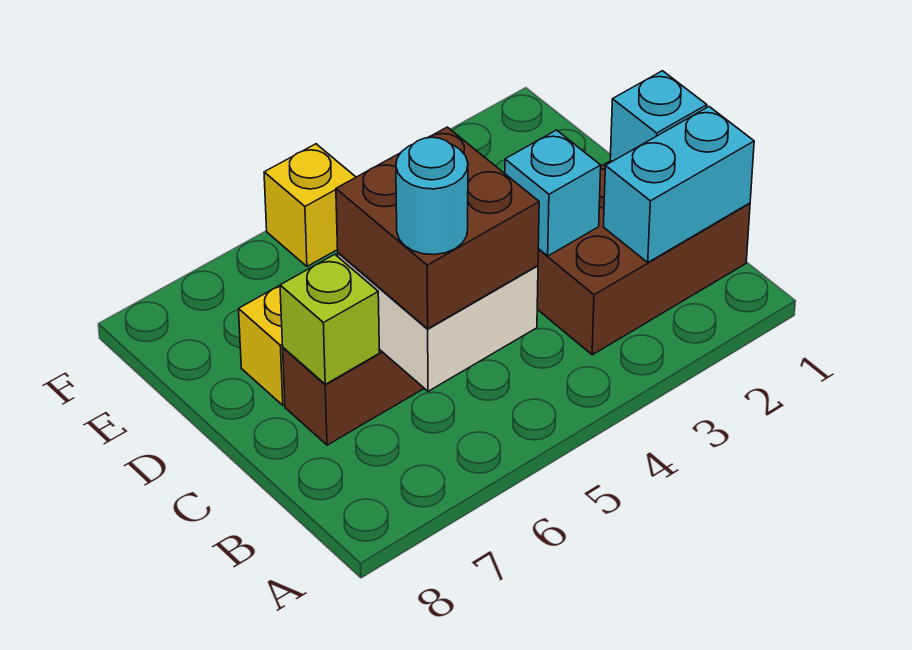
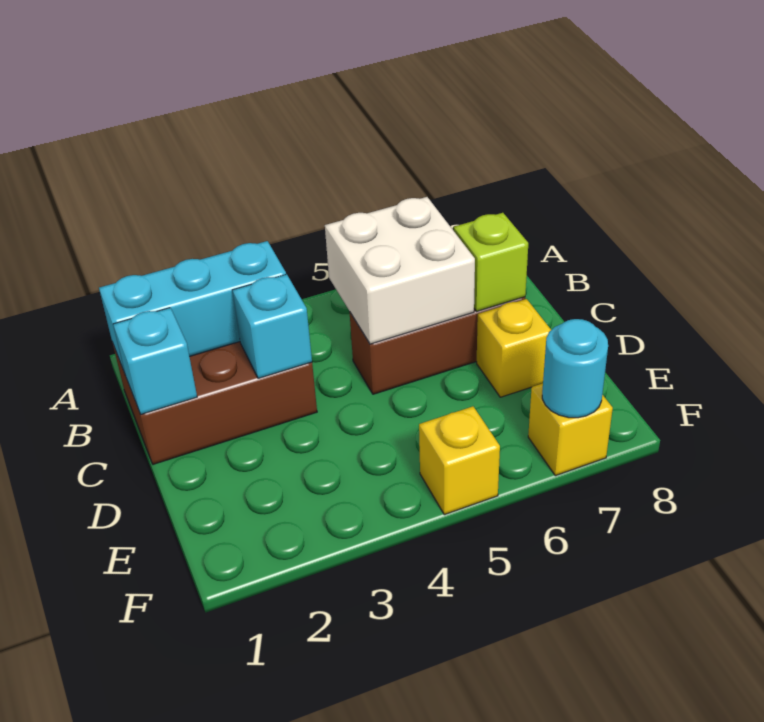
cyan 1x2 brick [603,107,754,262] -> cyan 1x3 brick [99,241,286,373]
brown 2x2 brick [336,127,539,329] -> none
cyan 1x1 round brick [396,137,468,255] -> cyan 1x1 round brick moved to [542,319,608,418]
none -> yellow 1x1 brick [528,383,613,476]

